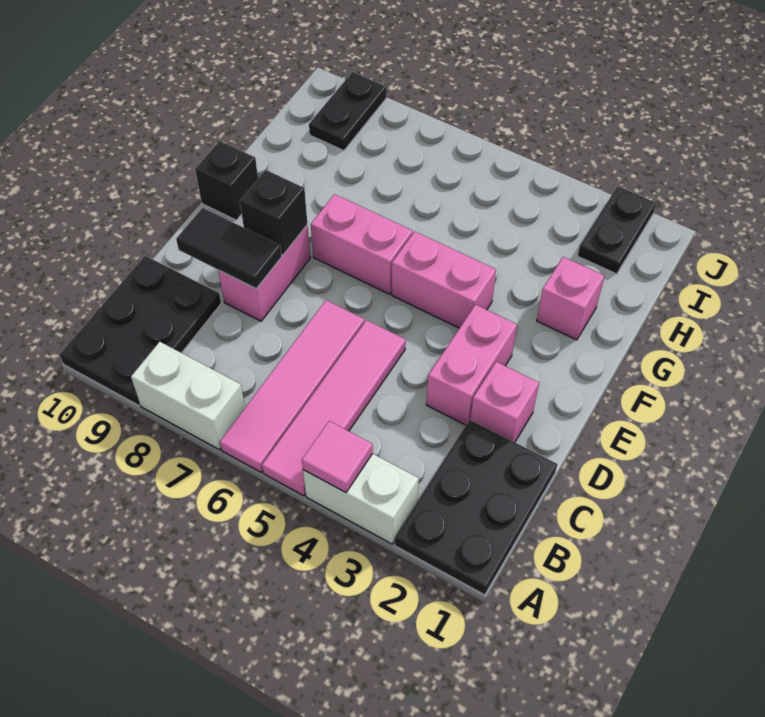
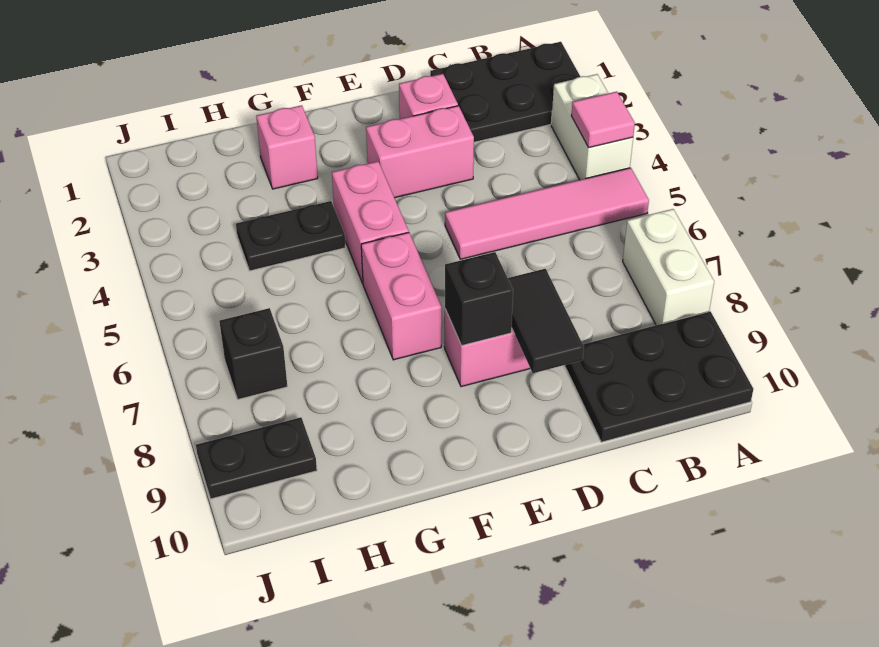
pink 1x4 tile [220,300,364,472] -> none
black 1x1 brick [195,141,258,220] -> black 1x1 brick moved to [219,308,287,399]
black 1x2 plate [578,186,656,274] -> black 1x2 plate moved to [236,201,346,271]

